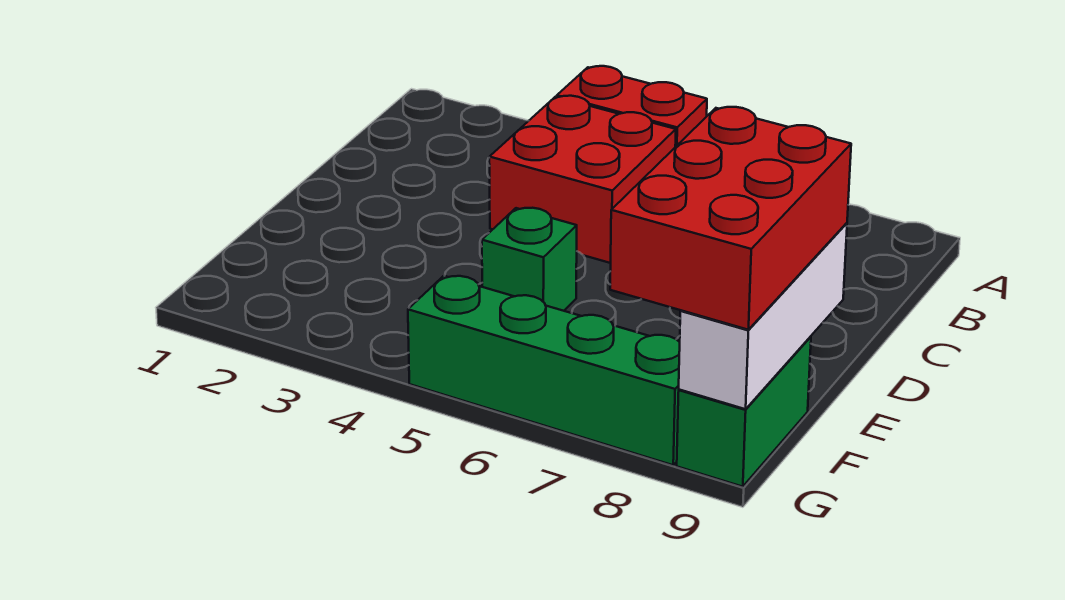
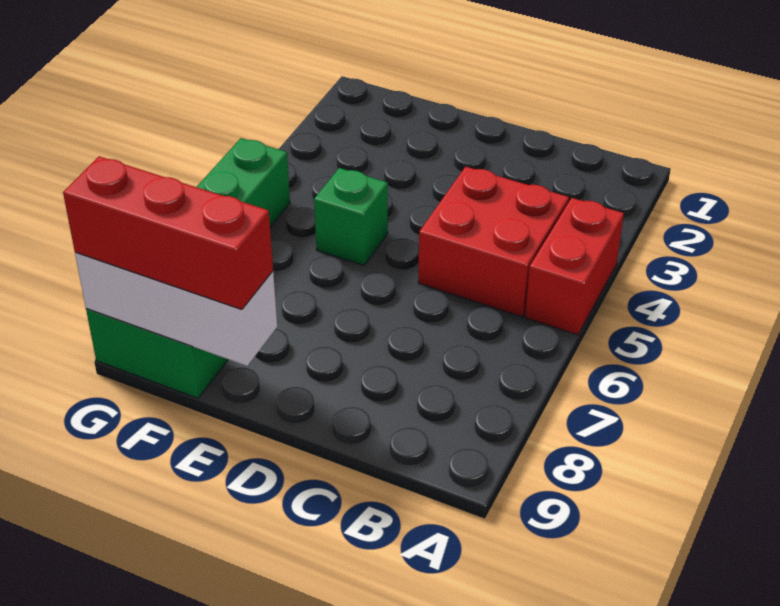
red 2x3 brick [610,107,851,330] -> red 1x3 brick [63,156,273,310]

